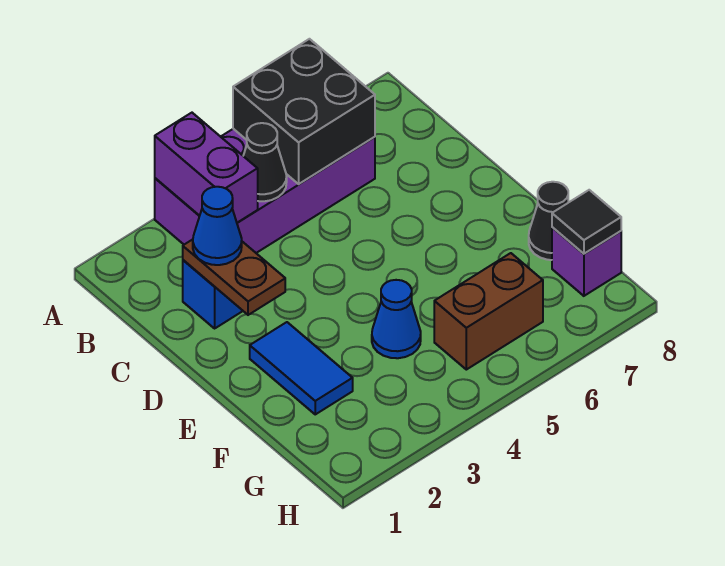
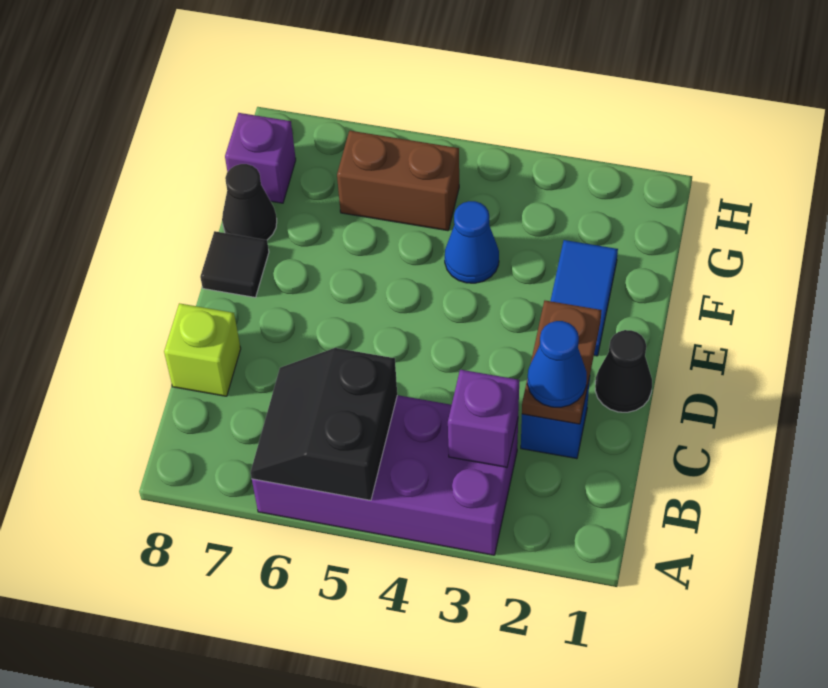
purple 1x2 brick [155,113,258,223] -> purple 1x1 brick [448,370,519,467]
black 2x2 brick [233,39,375,184] -> black 2x2 slope [250,348,397,500]
black 1x1 cone [243,123,287,201] -> black 1x1 cone moved to [595,330,652,412]
none -> lime 1x1 brick [164,303,241,396]
black 1x1 tile [552,190,621,254] -> black 1x1 tile moved to [200,231,269,297]

